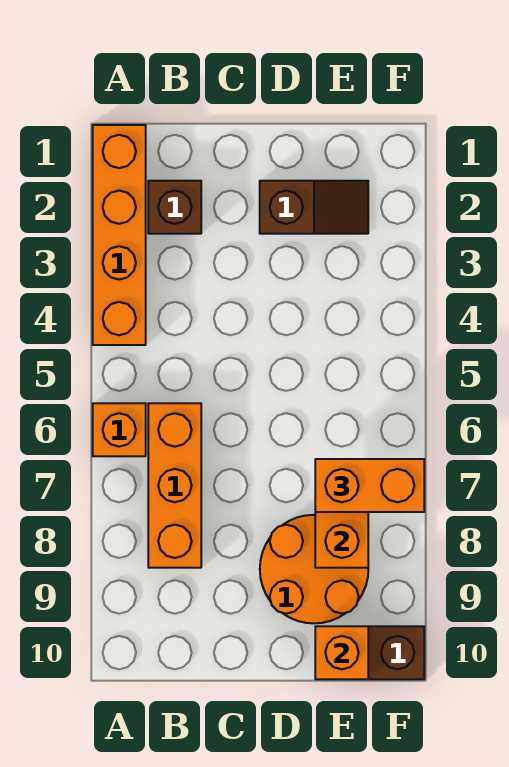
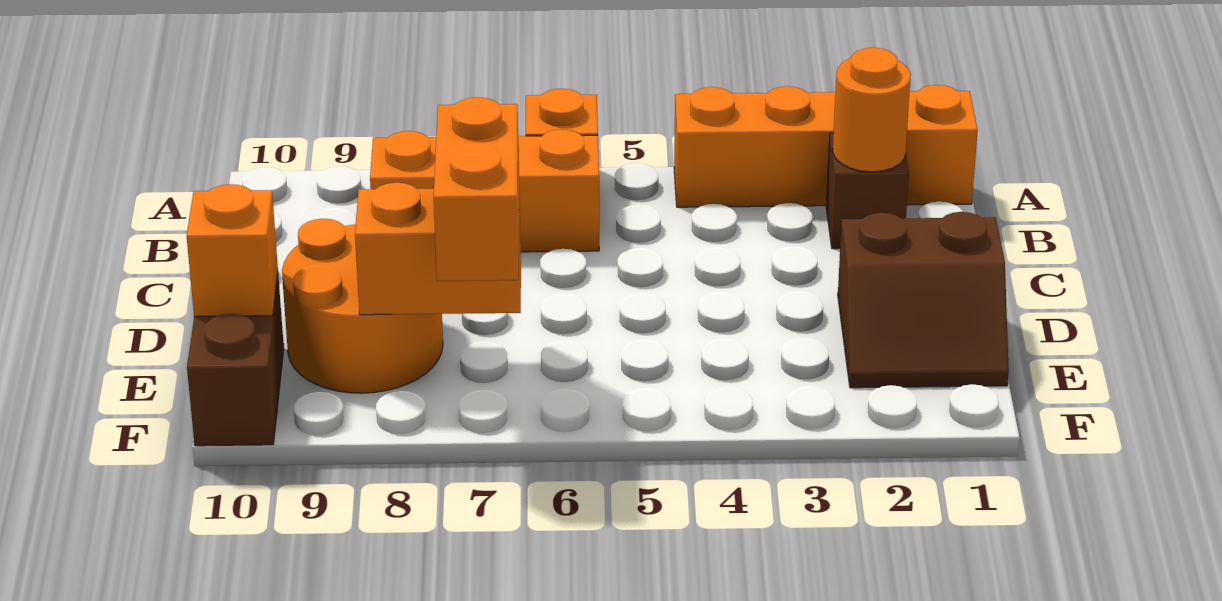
none -> orange 1x1 round brick [833,48,911,172]
brown 1x2 slope [260,181,368,234] -> brown 2x2 slope [838,212,1009,388]

